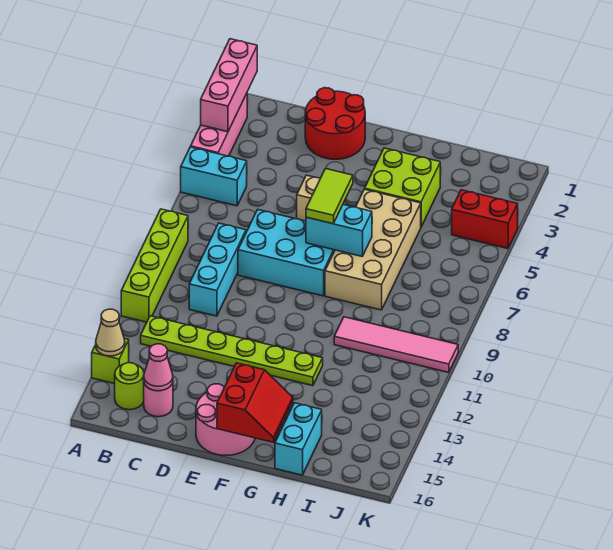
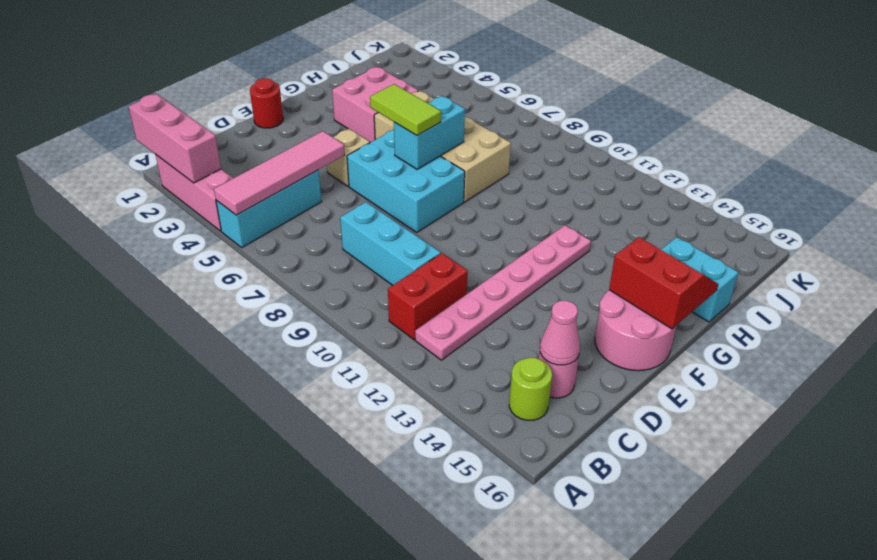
cyan 1x2 brick [181,147,247,206] -> cyan 1x3 brick [216,170,322,247]
lime 1x4 brick [121,209,188,322] -> none
lime 1x1 brick [92,339,129,384] -> none
tan 1x1 cone [96,309,125,356] -> none
lime 1x6 plate [141,316,323,386] -> pink 1x6 plate [415,225,591,360]
red 2x2 round brick [305,88,365,159] -> red 1x1 round brick [250,78,283,128]
cyan 2x3 brick [238,210,335,296] -> cyan 2x3 brick turned to [347,130,465,232]
lime 2x2 brick [365,148,440,227] -> pink 2x2 brick [332,67,418,143]
pink 1x4 tile [334,317,458,372] -> pink 1x4 tile moved to [214,131,345,215]
red 1x2 brick [452,190,518,249] -> red 1x2 brick moved to [388,253,468,340]

